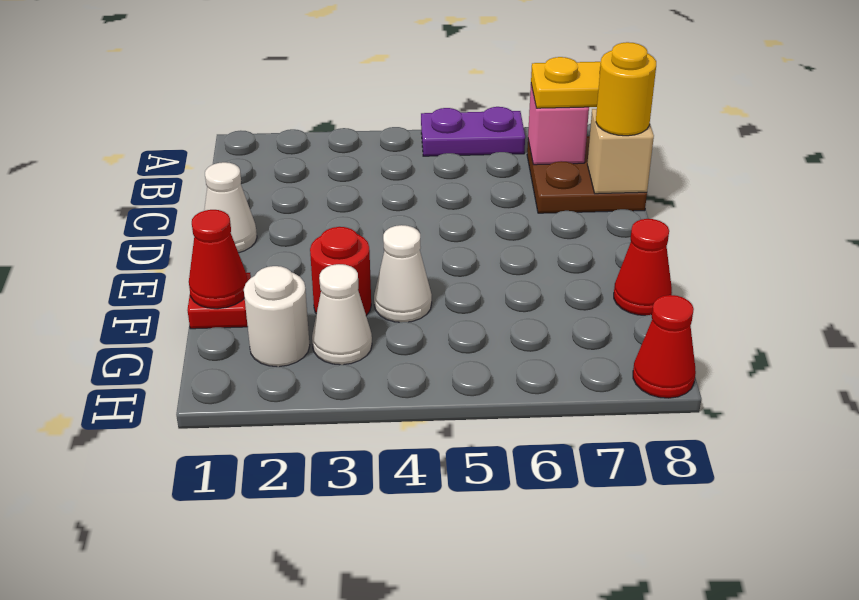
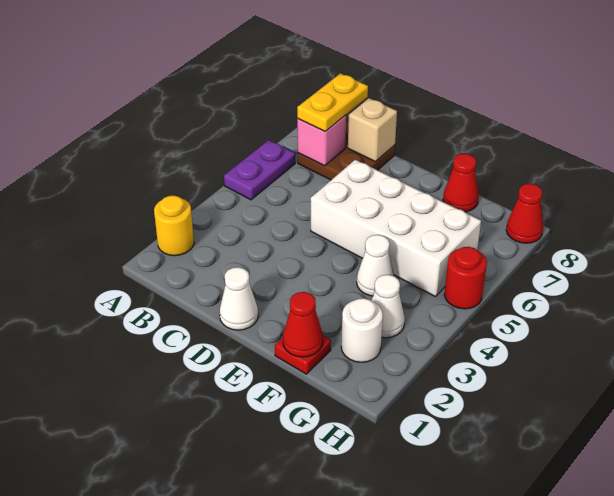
yellow 1x1 round brick [596,42,656,136] -> yellow 1x1 round brick moved to [154,195,194,256]
none -> white 2x4 brick [311,160,481,296]
red 1x1 round brick [310,227,371,315] -> red 1x1 round brick moved to [444,247,487,309]

